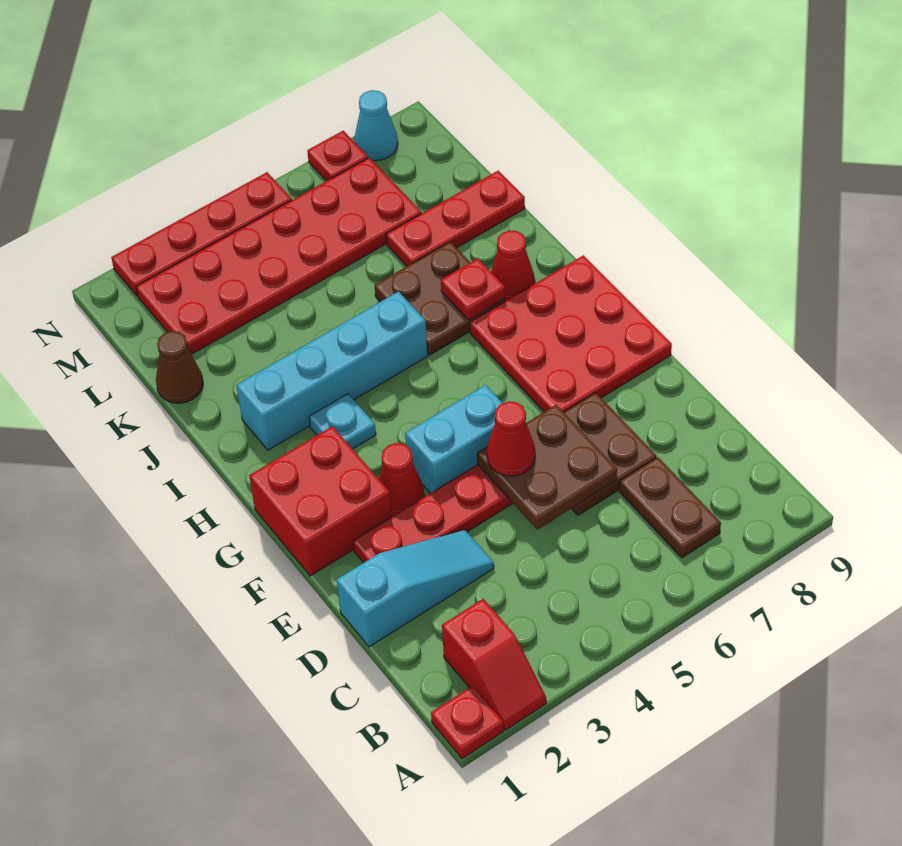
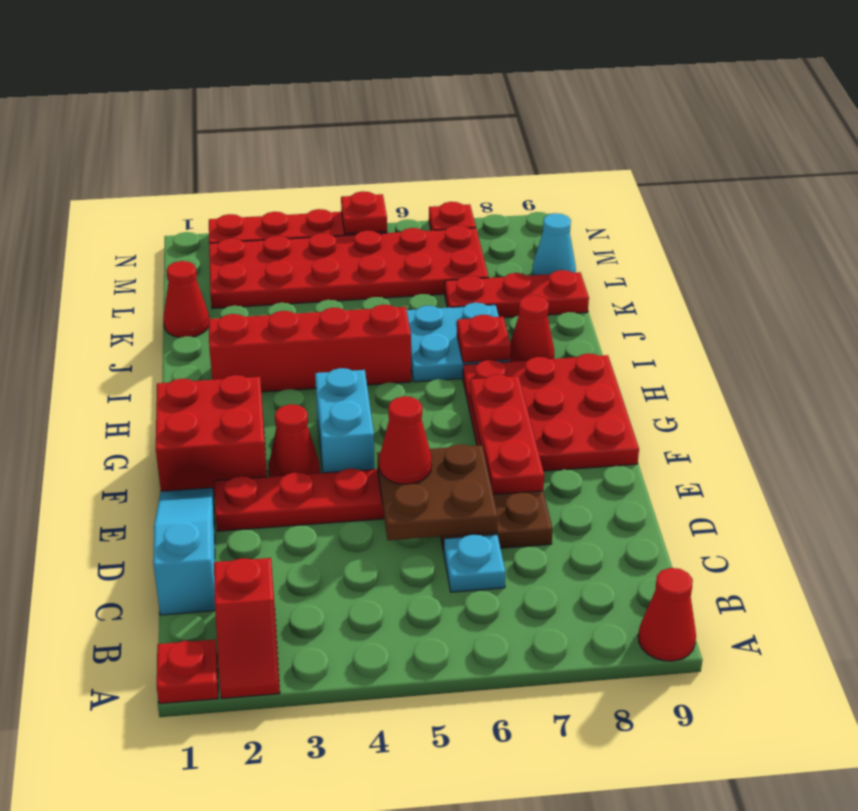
none -> red 1x1 cone [638,568,696,661]
brown 1x2 plate [620,457,721,558] -> none
cyan 1x3 slope [337,530,494,647] -> cyan 1x3 slope turned to [153,488,215,615]
none -> red 1x3 plate [470,374,544,495]
cyan 1x2 brick [405,385,502,493] -> cyan 1x2 brick turned to [315,368,375,473]
cyan 1x1 plate [309,394,376,449] -> cyan 1x1 plate moved to [444,535,506,592]
cyan 1x4 brick [236,291,428,450] -> red 1x4 brick [209,305,411,392]
brown 2x2 plate [375,242,506,355] -> cyan 2x2 plate [407,303,510,382]
brown 1x1 cone [156,331,203,403] -> red 1x1 cone [163,261,209,338]
none -> red 1x1 plate [341,191,387,234]
cyan 1x1 cone [354,90,398,161] -> cyan 1x1 cone moved to [532,213,576,275]

